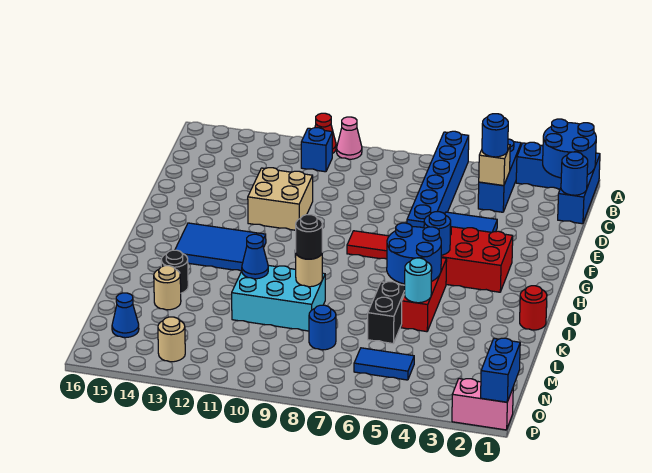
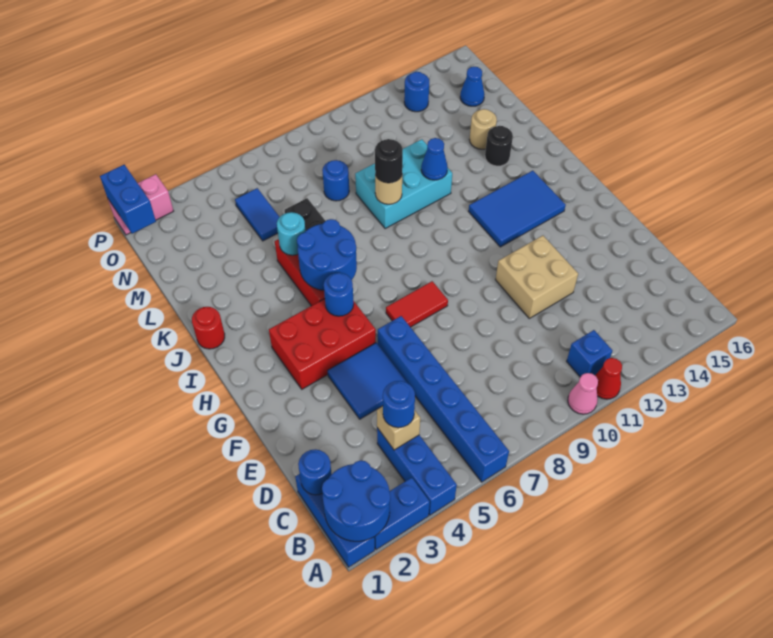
blue 1x2 tile [354,348,414,380] -> blue 1x2 tile turned to [235,188,279,241]
tan 1x1 round brick [158,317,185,362] -> blue 1x1 round brick [404,72,429,112]

